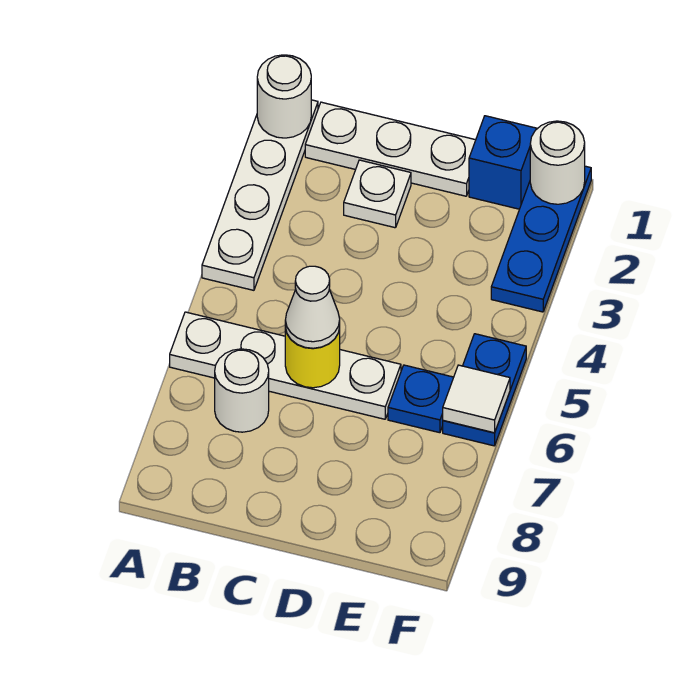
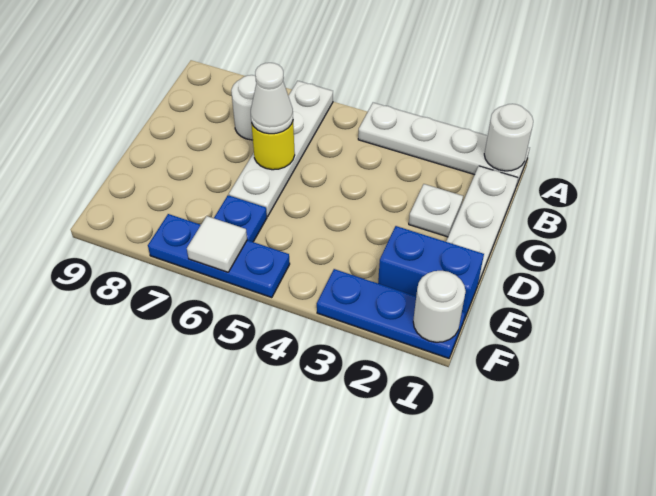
blue 1x1 brick [469,116,537,209] -> blue 1x2 brick [378,226,484,319]
blue 1x2 plate [443,334,526,446] -> blue 1x3 plate [148,214,290,298]

